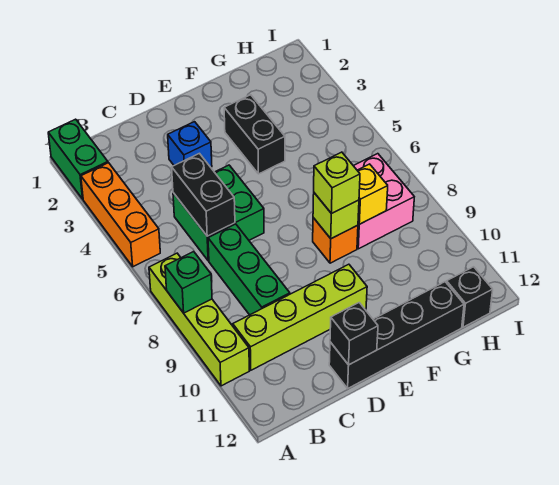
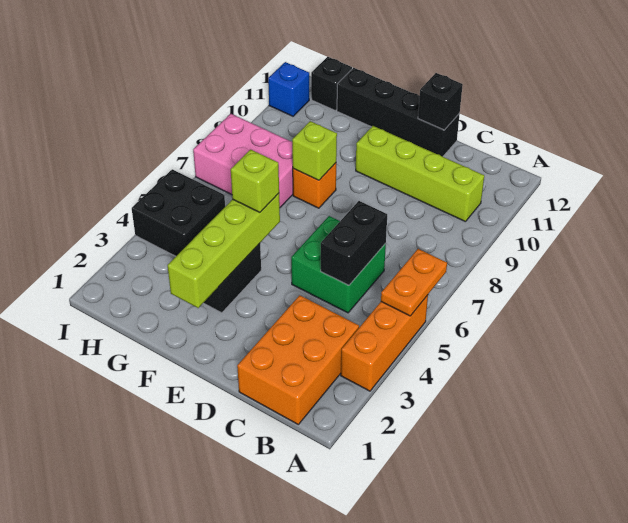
green 1x2 brick [48,119,108,199] -> none
none -> orange 1x2 plate [381,249,447,316]
lime 1x4 brick [149,253,249,386] -> lime 1x4 brick moved to [168,193,280,308]
green 1x1 brick [165,252,212,313] -> none
none -> orange 2x3 brick [237,295,359,424]
green 1x3 brick [208,224,290,315] -> none
blue 1x1 brick [168,122,212,167] -> blue 1x1 brick moved to [268,62,309,116]
lime 1x1 brick [314,152,360,214] -> lime 1x1 brick moved to [231,150,279,212]
pink 2x2 brick [354,154,414,249] -> pink 2x3 brick [193,114,293,207]
yellow 1x1 brick [357,164,388,224] -> none
none -> black 2x2 brick [132,169,225,256]

